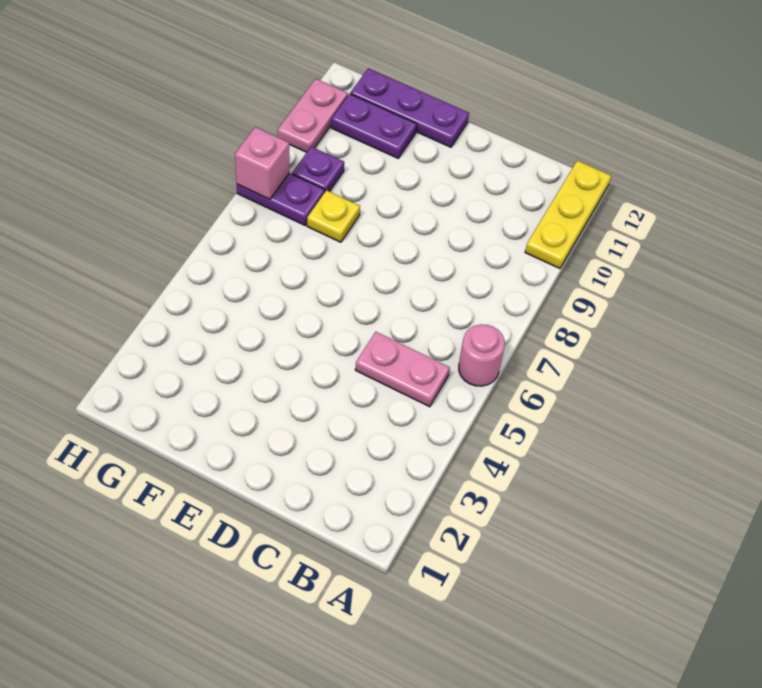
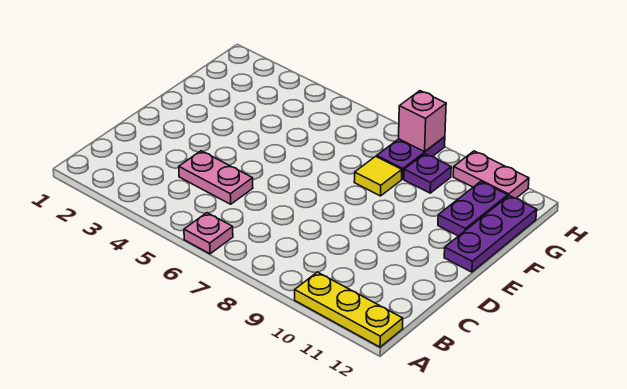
pink 1x1 round brick [459,324,505,386] -> pink 1x1 plate [184,213,233,254]
pink 1x2 plate [355,332,450,407] -> pink 1x2 plate turned to [179,151,253,204]
yellow 1x1 plate [307,190,360,242] -> yellow 1x1 tile [354,156,402,196]

